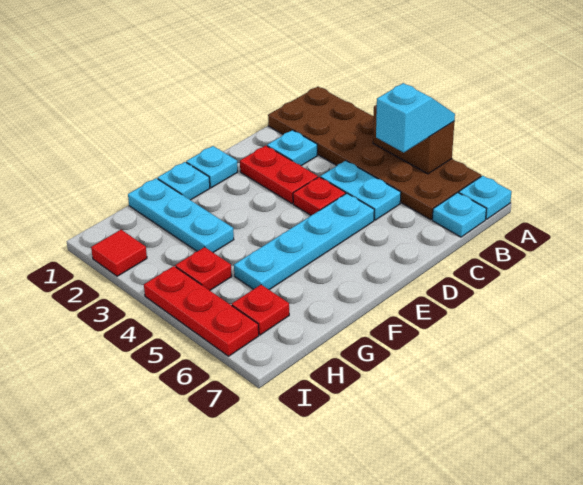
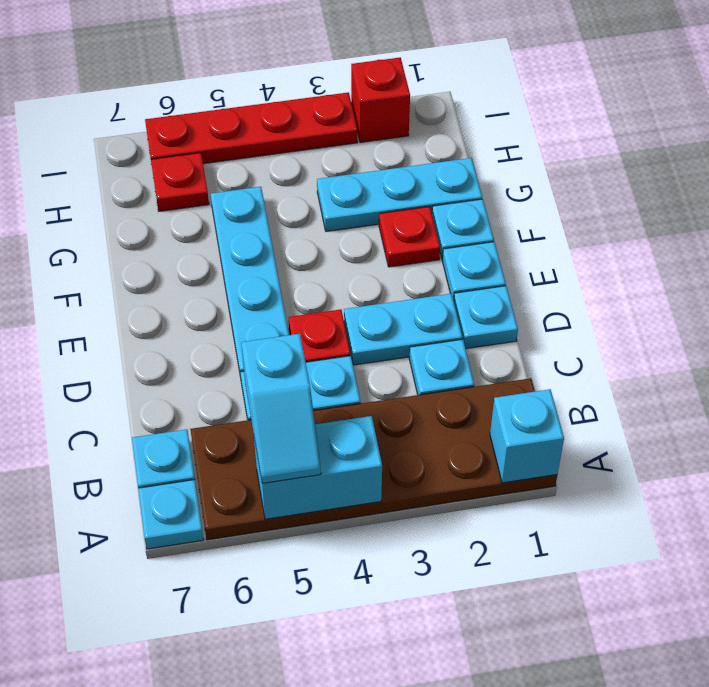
none -> cyan 1x1 brick [490,389,564,483]
brown 1x2 brick [373,105,454,174] -> cyan 1x2 brick [254,416,382,519]
none -> cyan 1x1 plate [454,286,518,349]
red 1x2 plate [240,146,318,204] -> cyan 1x2 plate [344,294,463,365]
red 1x1 plate [175,247,232,290] -> red 1x1 plate moved to [379,206,440,267]
red 1x1 tile [91,230,147,276] -> red 1x1 brick [351,57,410,142]
red 1x3 plate [144,266,259,356] -> red 1x4 plate [145,92,357,164]

